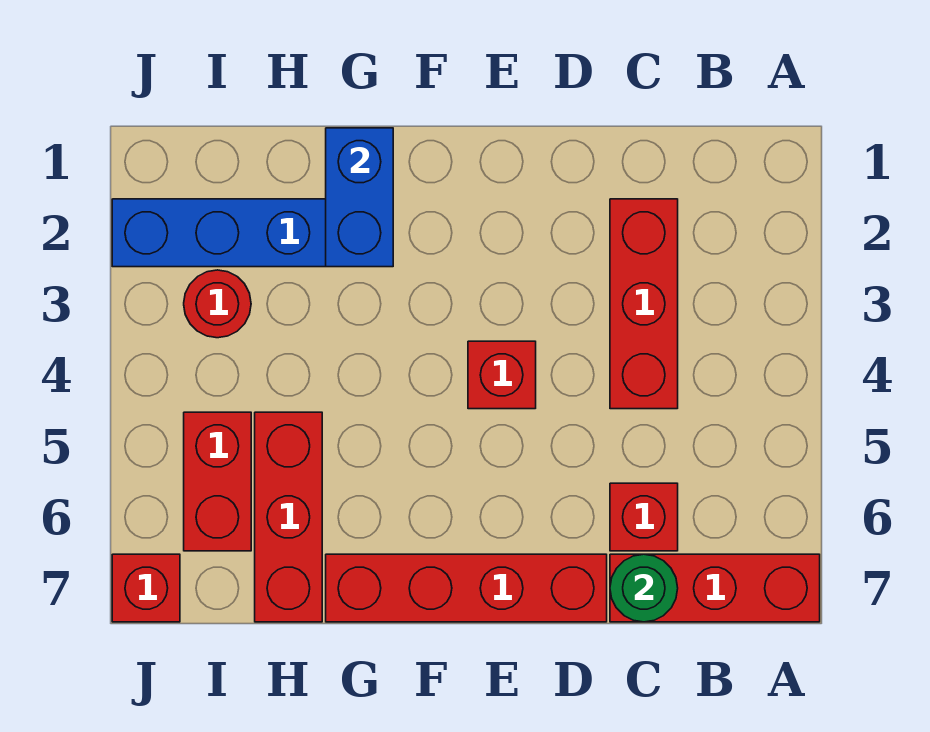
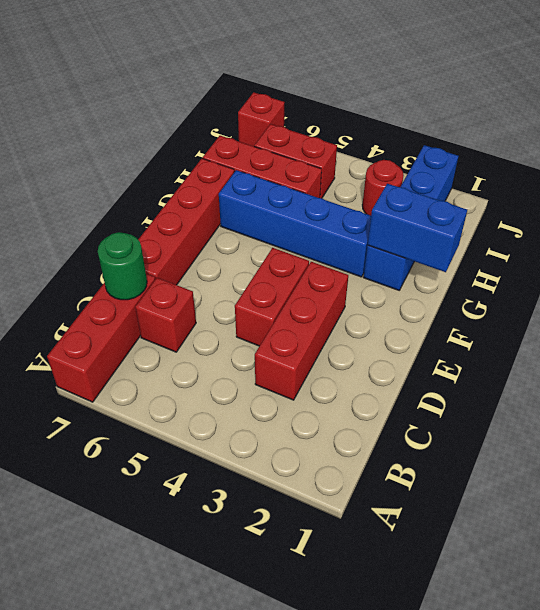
red 1x3 brick [610,199,678,409] -> red 1x3 brick turned to [255,262,348,400]
red 1x1 brick [468,341,536,409] -> red 1x2 brick [235,248,309,346]
none -> blue 1x4 brick [219,170,371,277]

